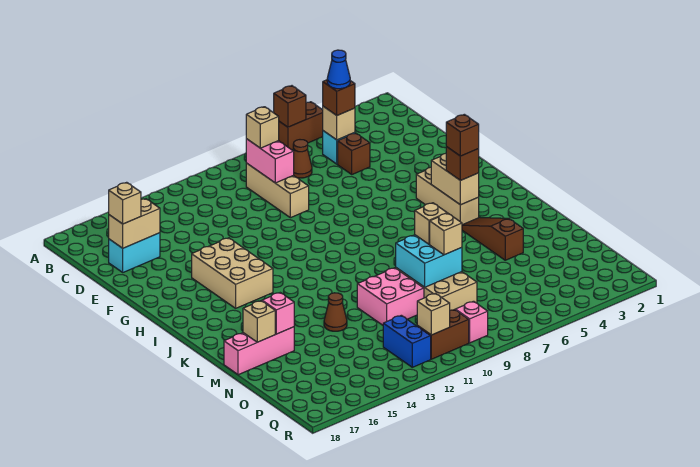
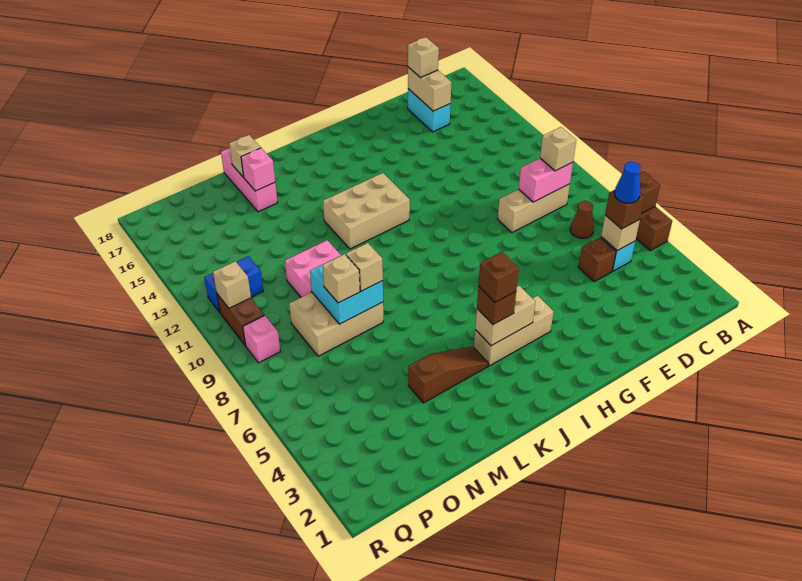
tan 2x3 brick [192,238,273,308] -> tan 2x3 brick moved to [323,173,410,249]
brown 1x1 cone [324,293,347,331] -> none

